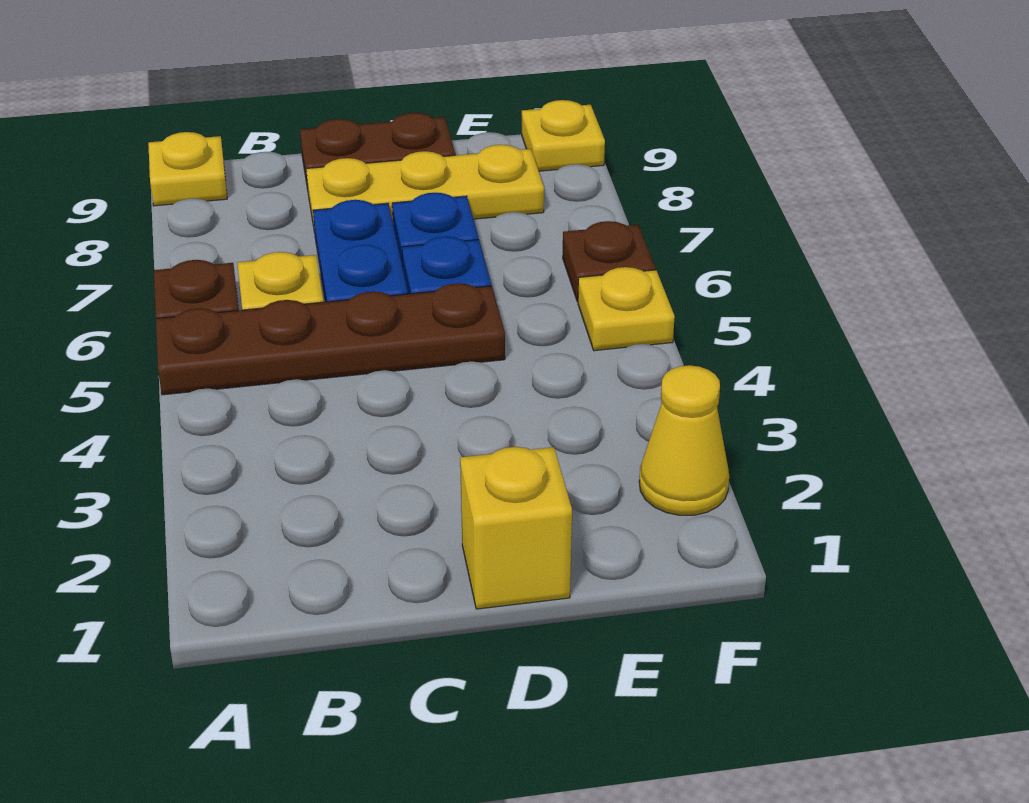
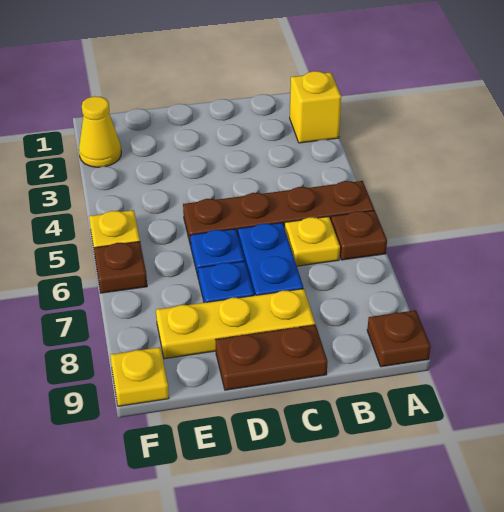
yellow 1x1 plate [148,132,227,206] -> brown 1x1 plate [367,310,431,367]
yellow 1x1 brick [460,447,572,609] -> yellow 1x1 brick moved to [290,71,341,143]

